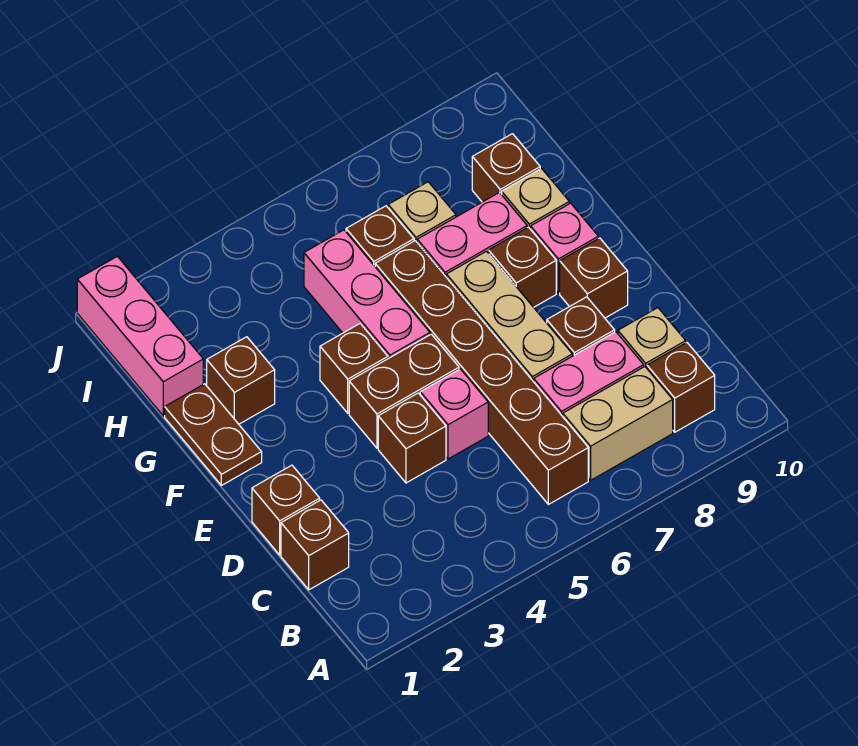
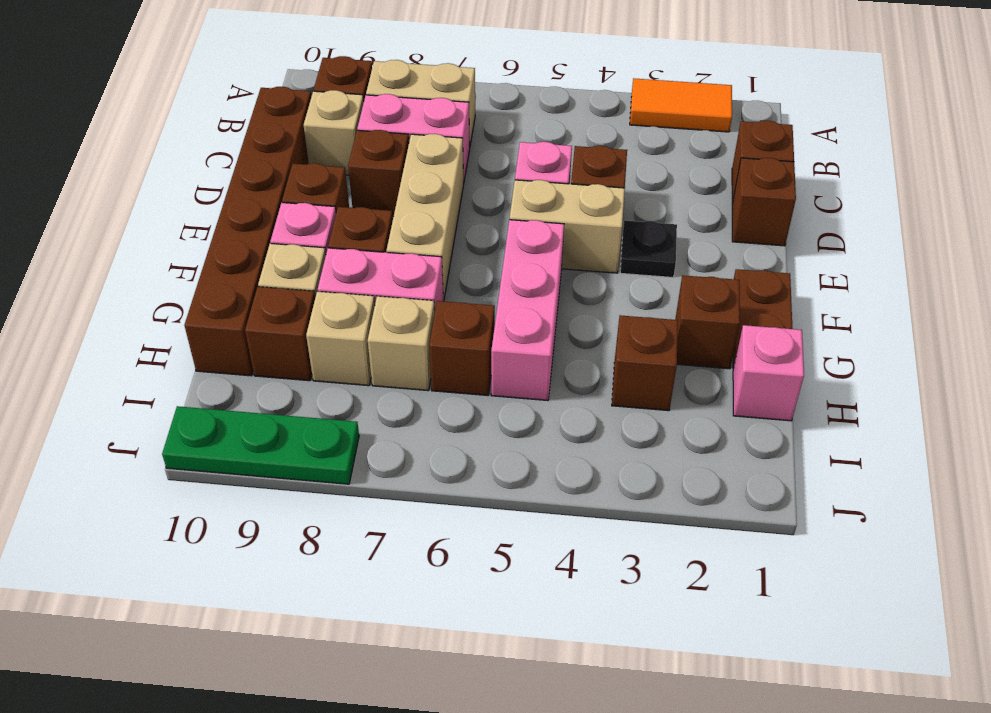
none -> orange 1x2 tile [630,78,732,132]
brown 1x6 brick [375,241,588,504] -> brown 1x6 brick moved to [184,87,311,376]
none -> black 1x1 plate [620,220,677,277]
brown 1x2 brick [349,334,459,448] -> tan 1x2 brick [510,180,625,273]
brown 1x1 brick [320,324,388,413] -> brown 1x1 brick moved to [612,315,678,411]
pink 1x3 brick [77,256,203,416] -> pink 1x1 brick [733,325,804,421]
none -> tan 1x1 brick [306,291,375,386]
none -> green 1x3 plate [162,406,359,484]

